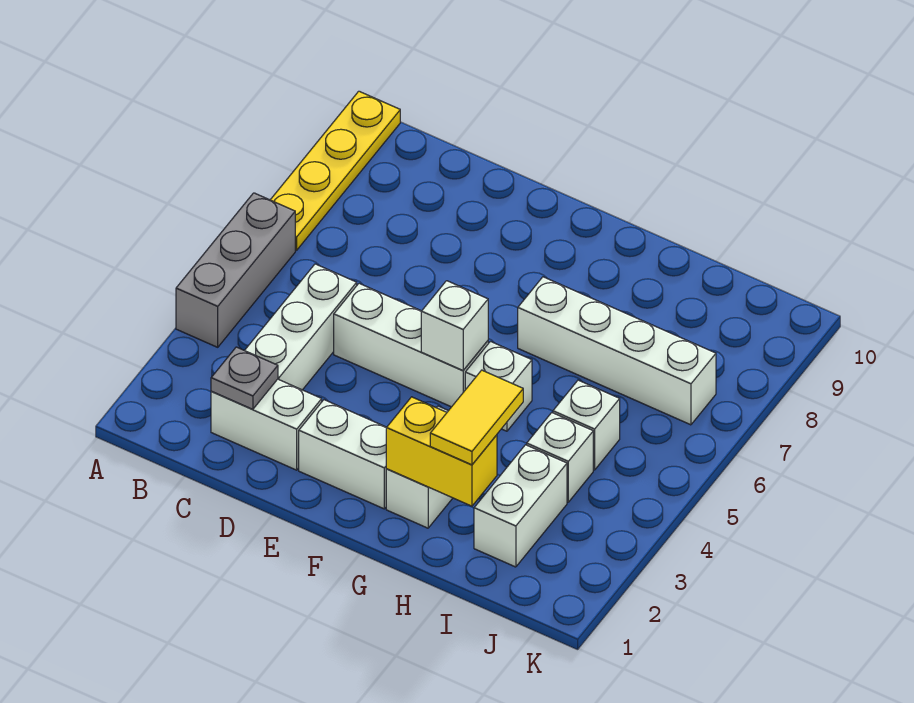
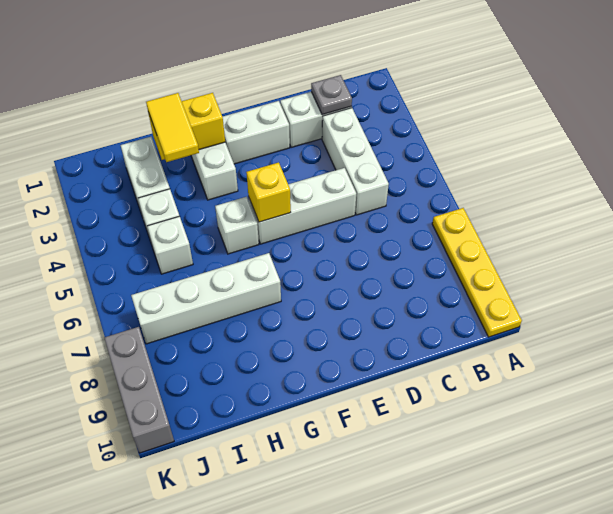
grey 1x3 brick [176,193,295,347] -> grey 1x3 brick moved to [104,327,174,453]
white 1x1 brick [421,281,488,371] -> yellow 1x1 brick [246,162,291,222]

